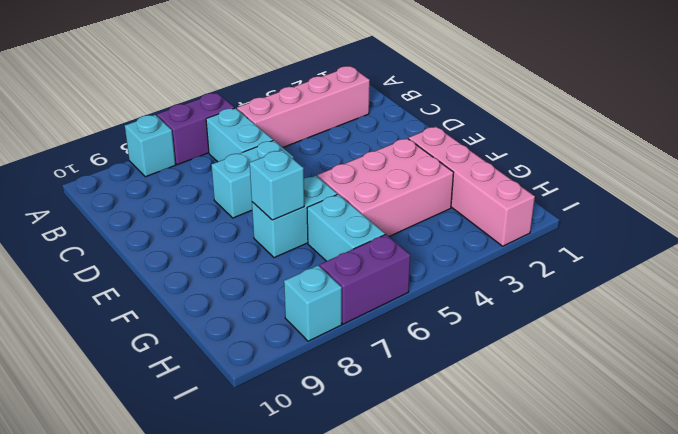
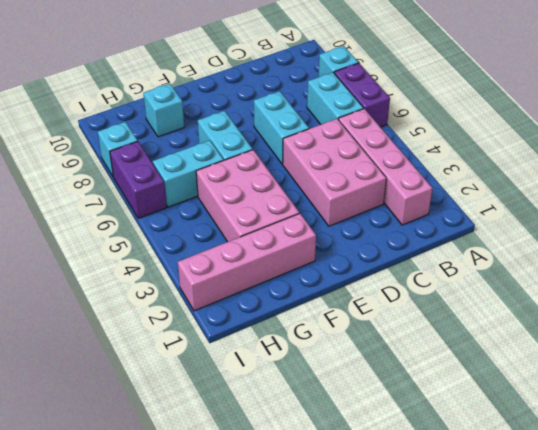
cyan 1x2 brick [206,108,273,162] -> cyan 1x2 brick turned to [307,72,364,124]
none -> pink 2x3 brick [283,119,386,226]
cyan 1x1 brick [250,150,304,220] -> cyan 1x1 brick moved to [143,84,184,137]

